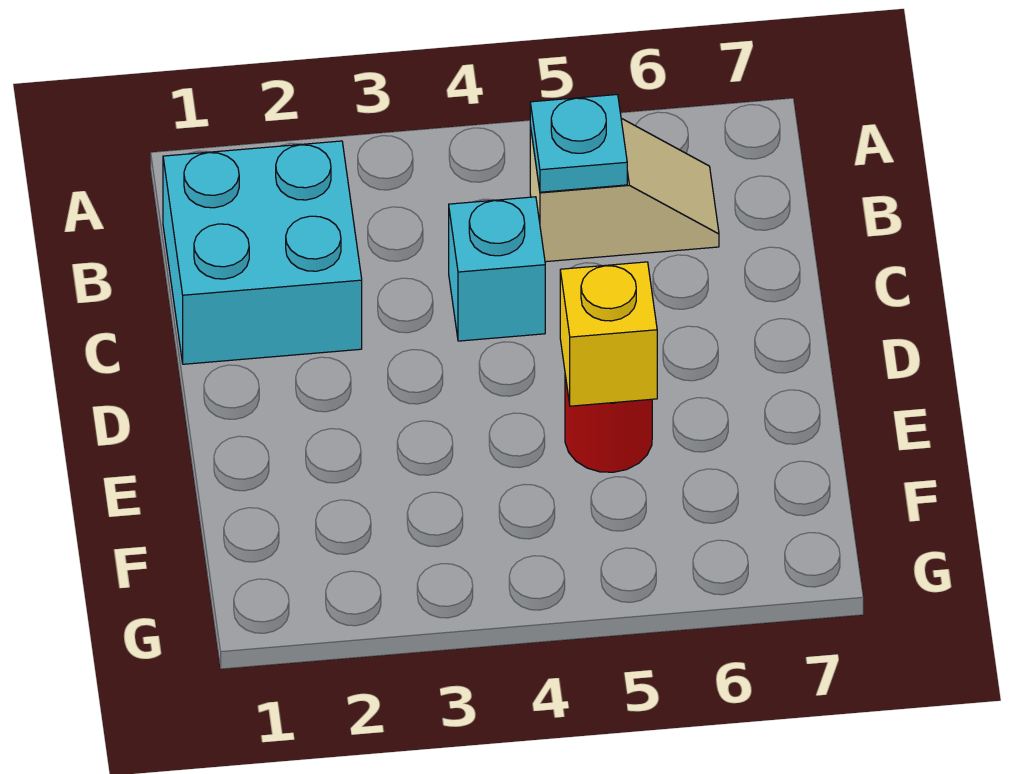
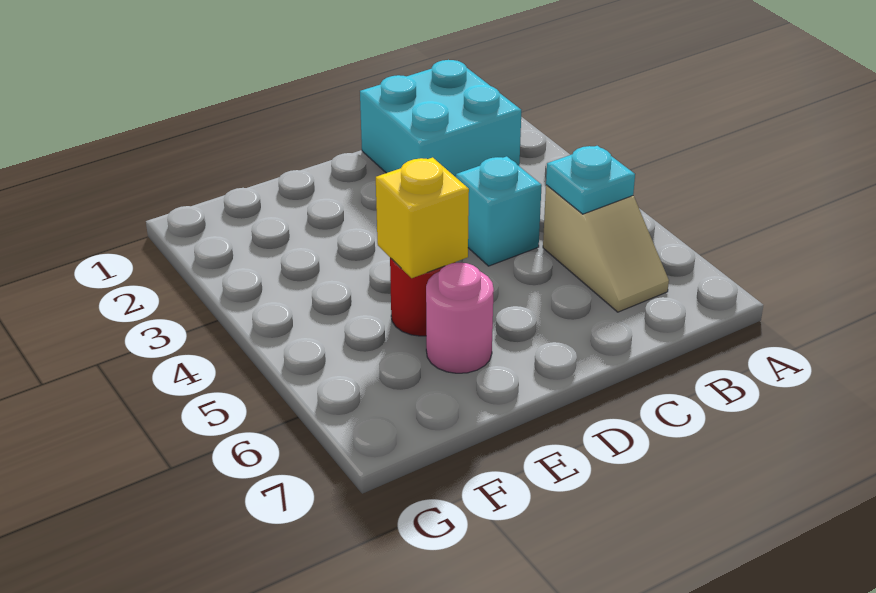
none -> pink 1x1 round brick [426,263,494,373]

